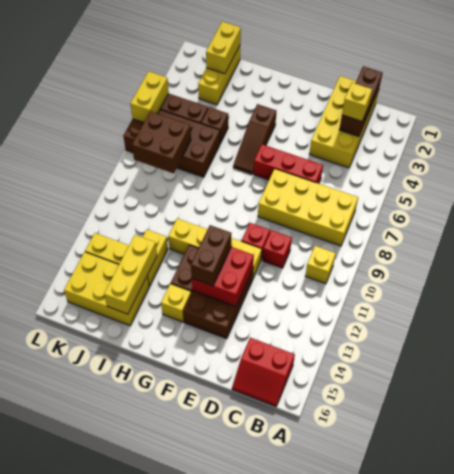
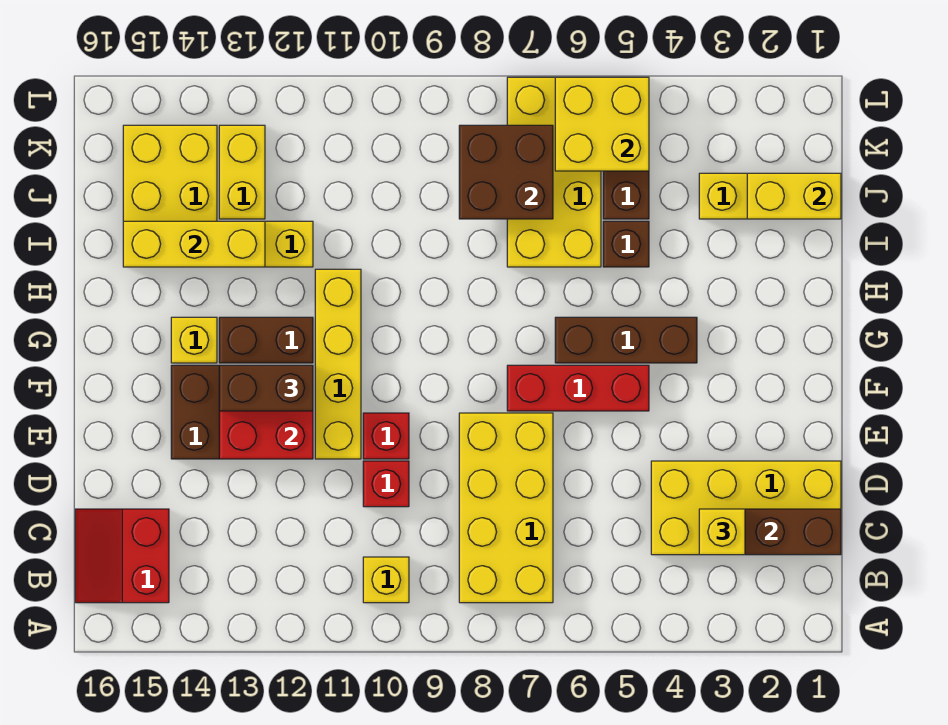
red 1x3 brick [253,144,323,184] -> red 1x3 brick turned to [507,365,649,411]
brown 1x3 slope [233,104,276,174] -> brown 1x3 brick [555,317,697,363]
brown 2x4 brick [123,110,220,177] -> yellow 2x4 brick [507,77,601,267]
yellow 1x2 brick [131,71,169,123] -> yellow 2x2 brick [555,77,649,171]

